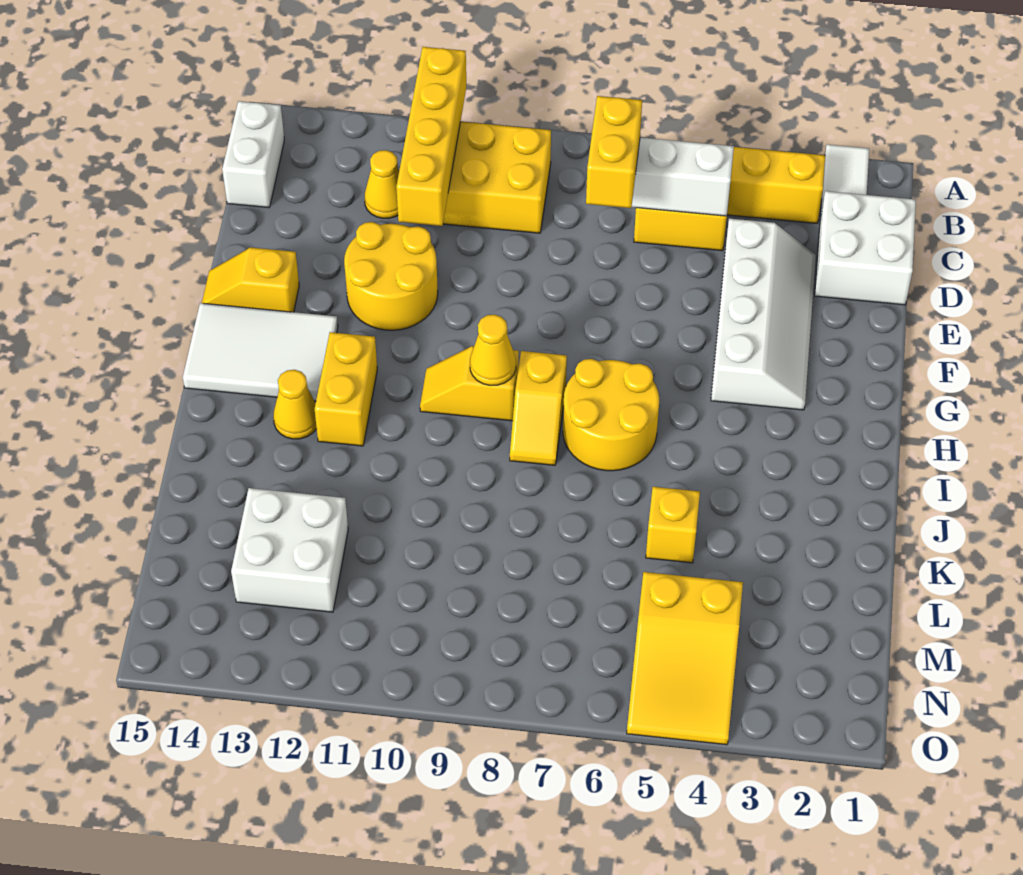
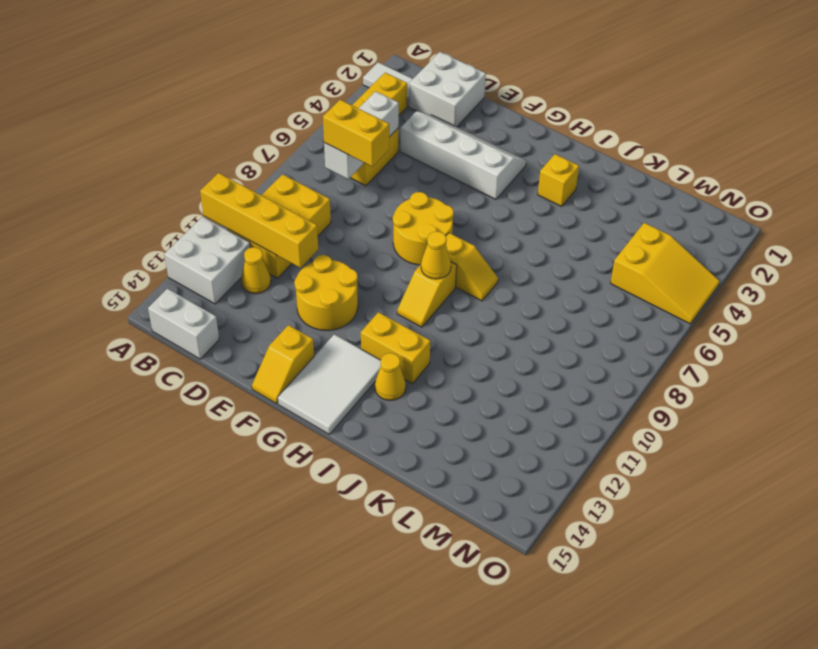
yellow 2x2 round brick [563,359,659,471] -> yellow 2x2 round brick moved to [393,192,454,265]
yellow 1x1 brick [646,487,700,563] -> yellow 1x1 brick moved to [538,154,579,206]
white 2x2 brick [231,488,348,612] -> white 2x2 brick moved to [164,217,251,304]

